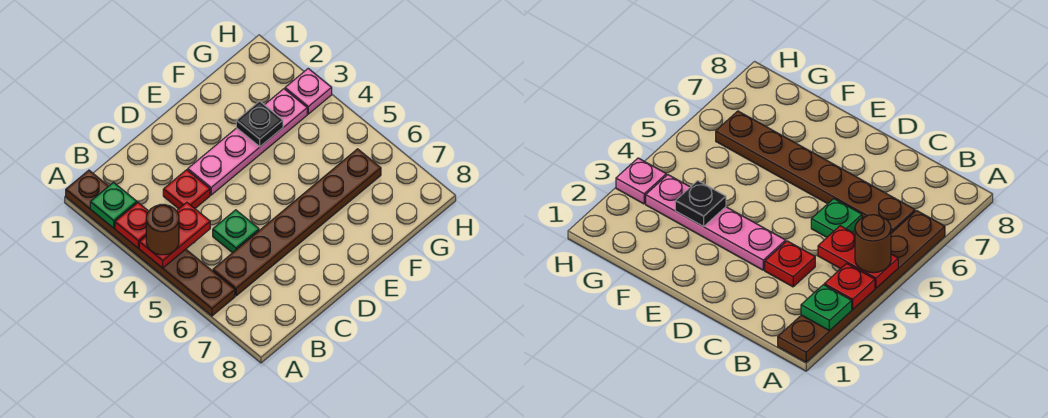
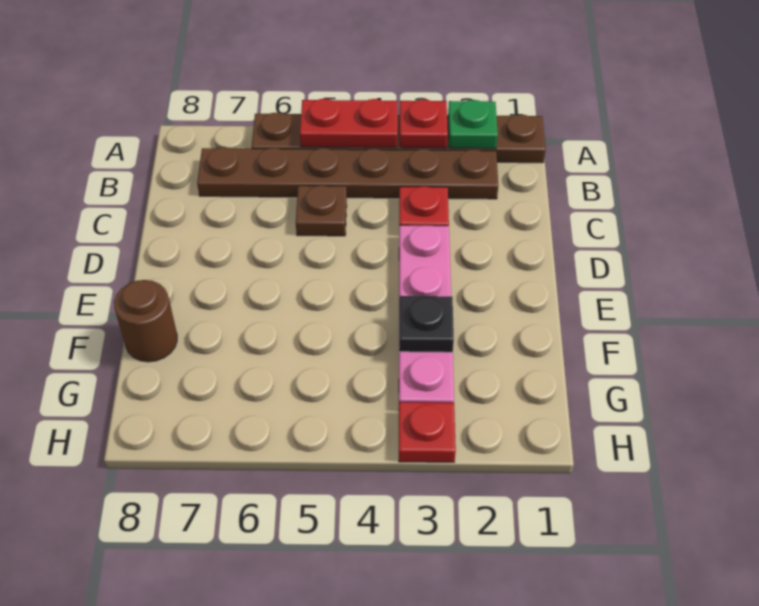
red 1x2 plate [139,202,210,268] -> red 1x2 plate turned to [300,99,398,148]
brown 1x1 round brick [146,205,179,255] -> brown 1x1 round brick moved to [114,280,177,362]
brown 1x6 plate [213,149,381,296] -> brown 1x6 plate turned to [197,147,498,199]
green 1x1 plate [213,210,259,253] -> brown 1x1 plate [296,185,347,236]
pink 1x1 plate [285,69,332,114] -> red 1x1 plate [399,402,456,462]

